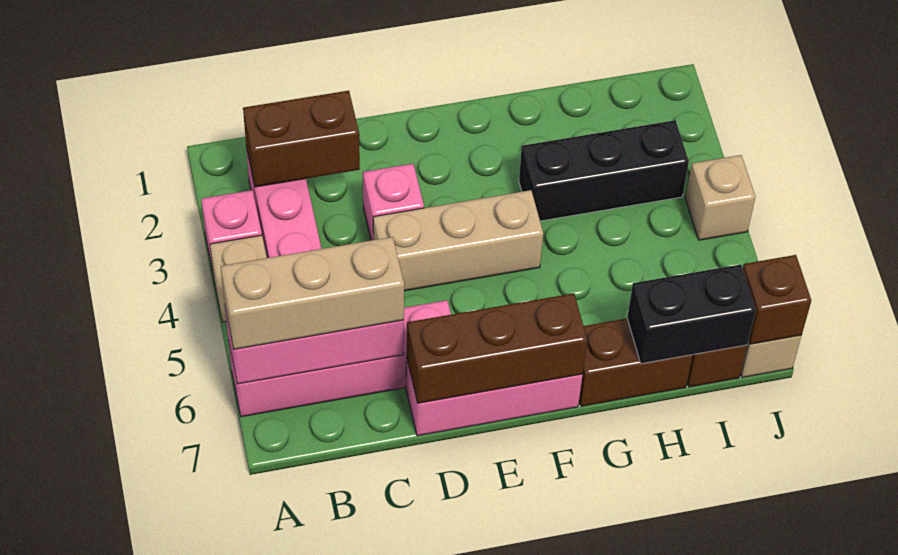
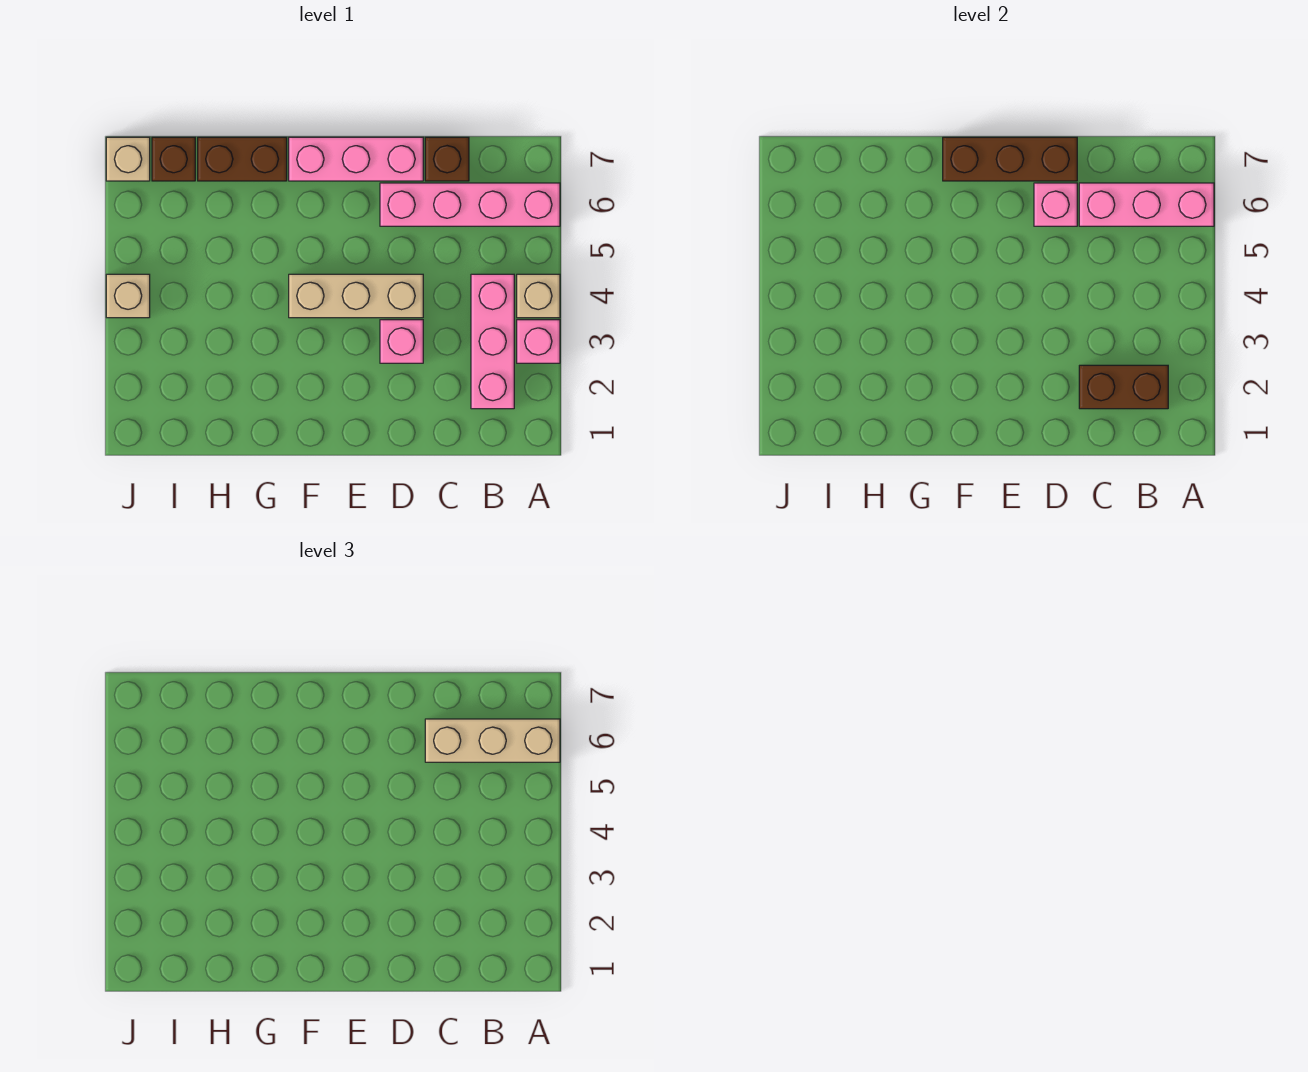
none -> pink 1x1 brick [1034,183,1077,226]
black 1x3 brick [519,120,689,221] -> none
black 1x2 brick [627,264,756,364] -> none
brown 1x1 brick [743,255,811,344] -> brown 1x1 brick moved to [425,137,469,181]

